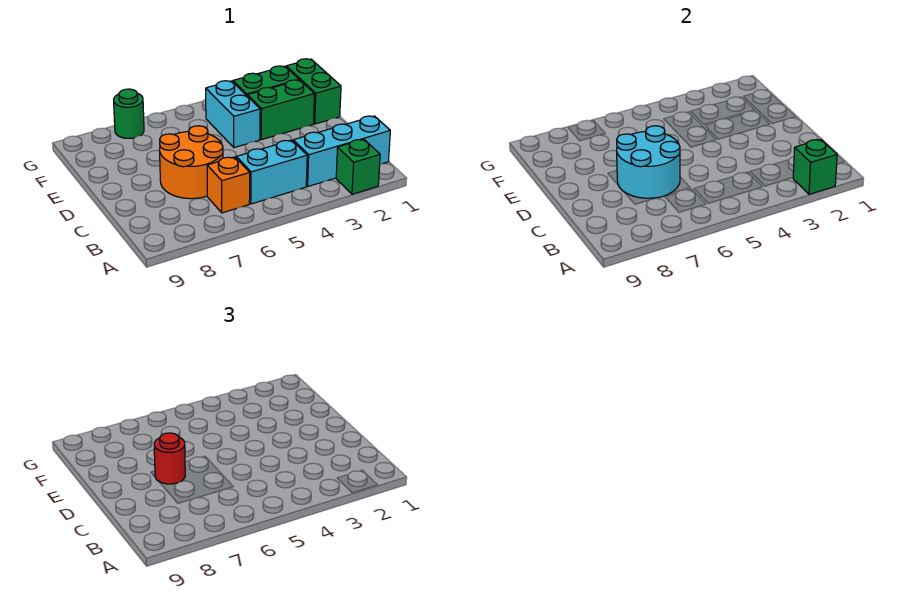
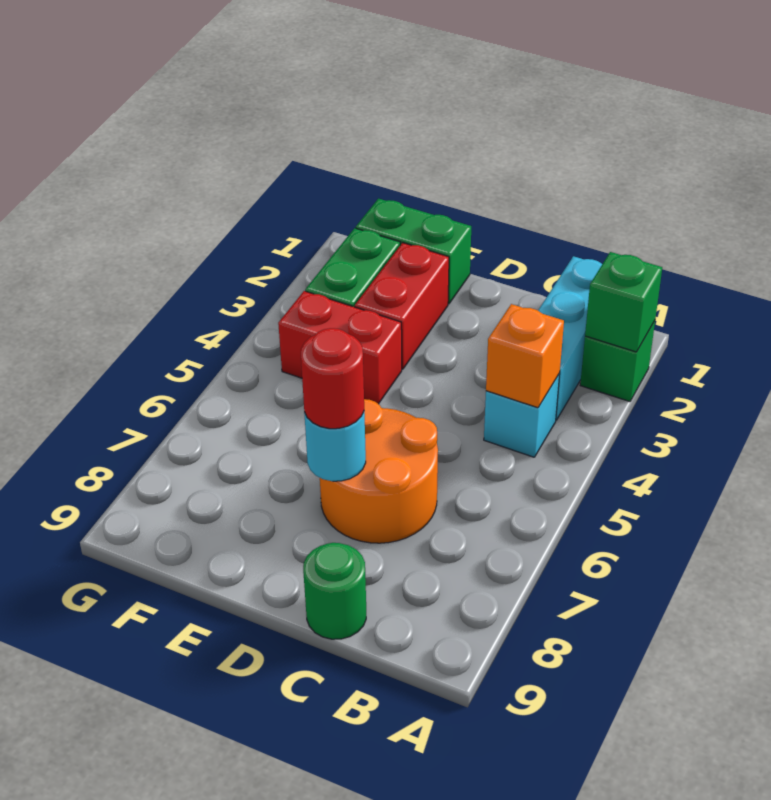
cyan 1x2 brick [236,140,307,204] -> cyan 1x1 brick [484,373,560,457]
orange 1x1 brick [207,157,250,213] -> orange 1x1 brick moved to [486,304,564,408]
cyan 2x2 round brick [617,126,680,198] -> cyan 1x1 round brick [304,412,366,481]
green 1x2 brick [247,80,314,140] -> red 1x2 brick [355,243,449,369]
cyan 1x2 brick [206,81,260,148] -> red 1x2 brick [278,291,402,404]
green 1x1 round brick [114,89,144,138] -> green 1x1 round brick moved to [303,543,366,639]

